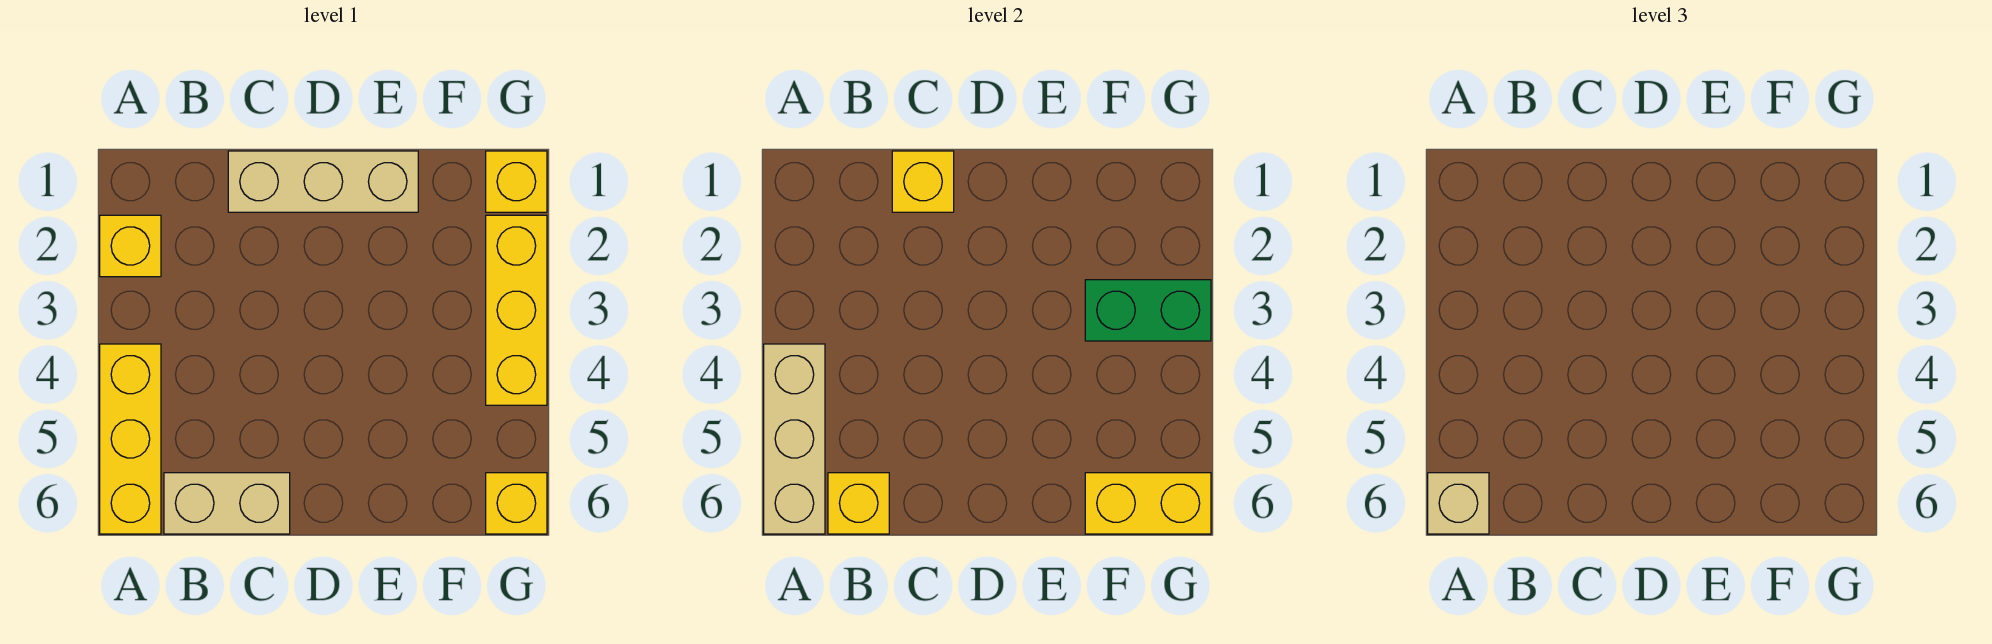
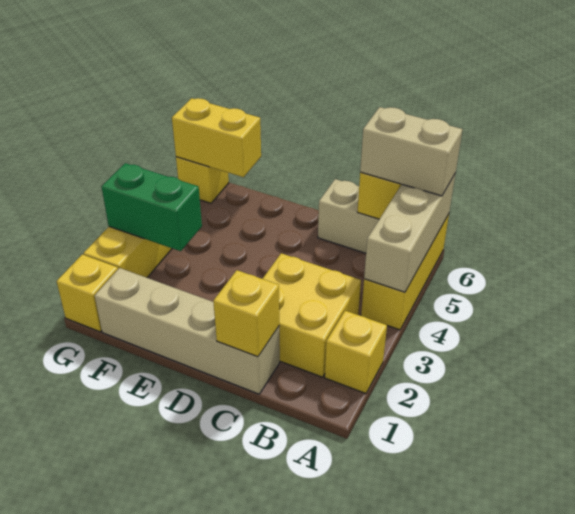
tan 1x1 brick [1428,473,1489,534] -> tan 1x2 brick [360,107,463,196]
none -> yellow 2x2 brick [263,253,361,377]
tan 1x3 brick [228,151,418,212] -> tan 1x4 brick [95,268,280,394]

